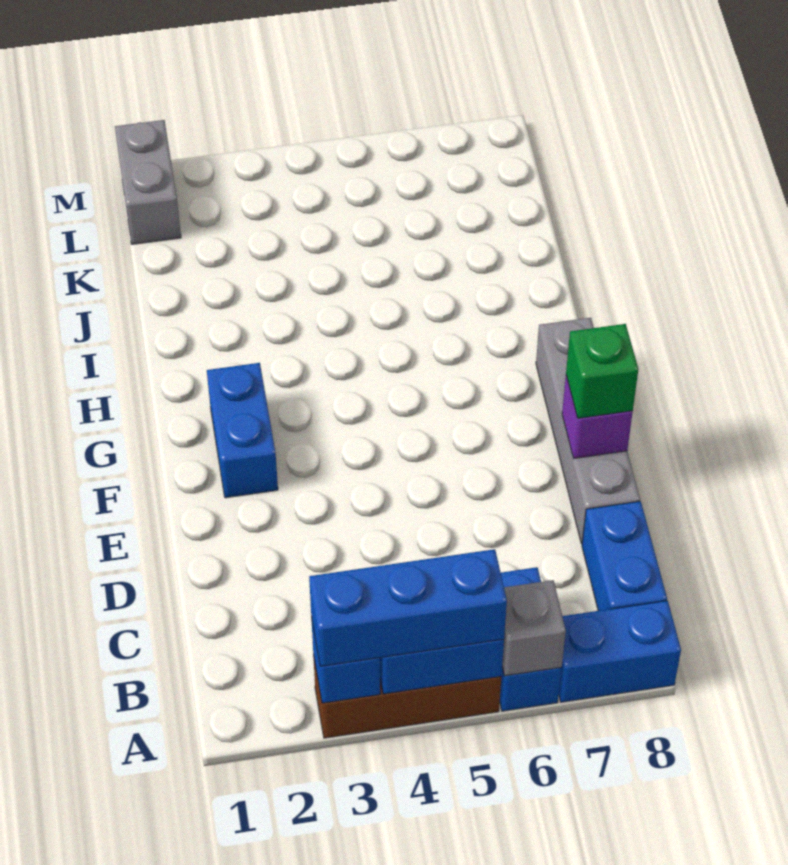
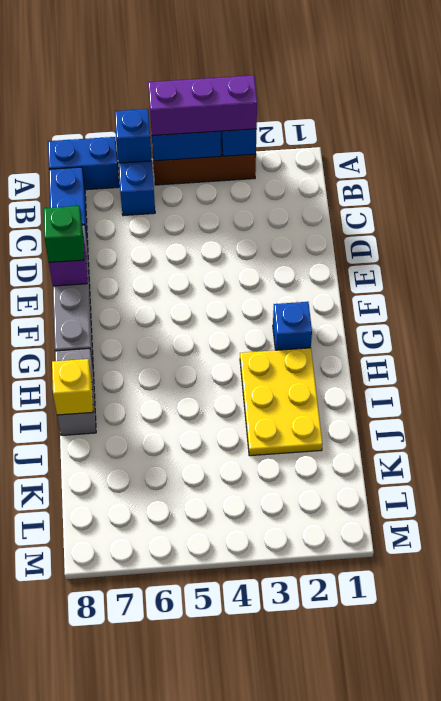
blue 1x3 brick [309,549,507,666] -> purple 1x3 brick [148,75,257,136]
grey 1x1 brick [502,580,566,676] -> blue 1x1 brick [115,109,152,163]
blue 1x2 brick [207,363,278,498] -> blue 1x1 brick [273,302,312,350]
none -> yellow 2x3 plate [240,348,322,456]
none -> yellow 1x1 brick [52,359,93,415]
grey 1x2 brick [115,120,181,244] -> grey 1x2 brick moved to [55,349,96,435]

